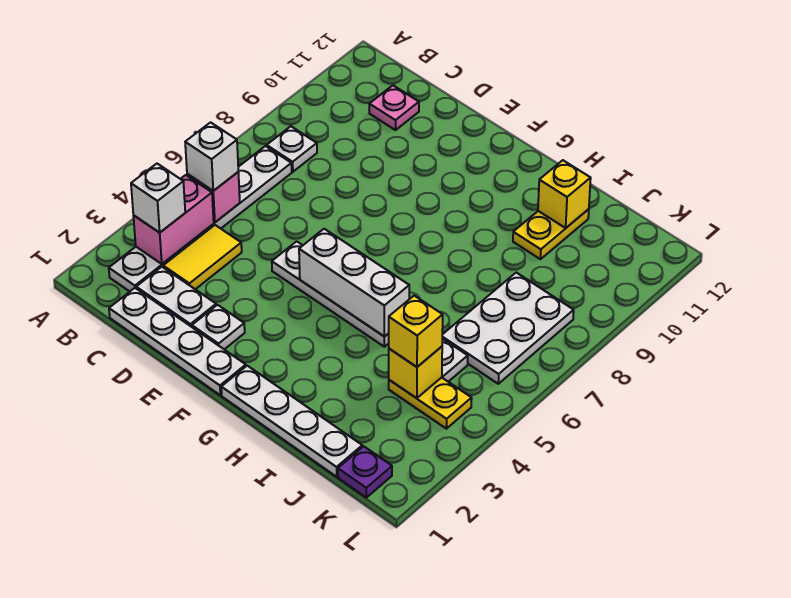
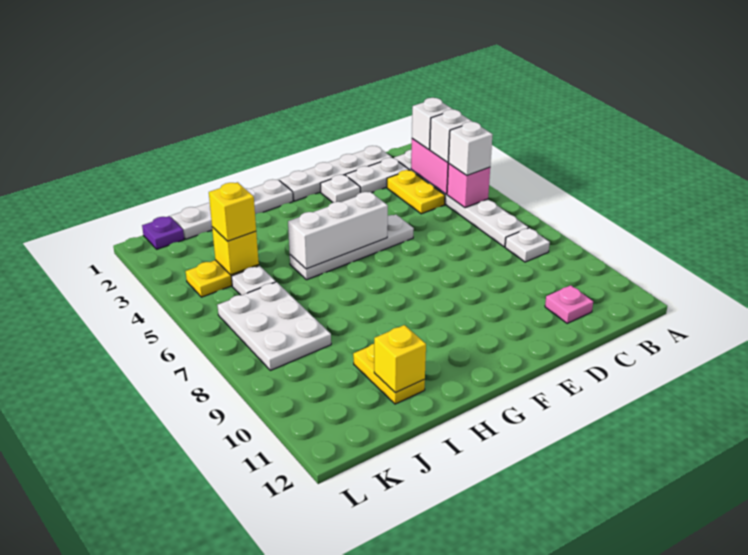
none -> white 1x1 brick [430,109,472,162]
yellow 1x2 tile [163,225,242,289] -> yellow 1x2 plate [387,170,445,214]

